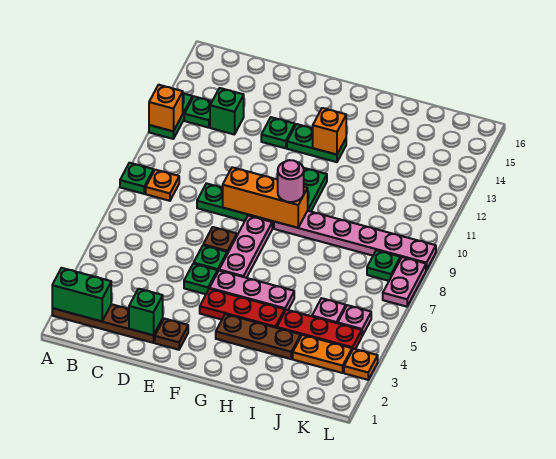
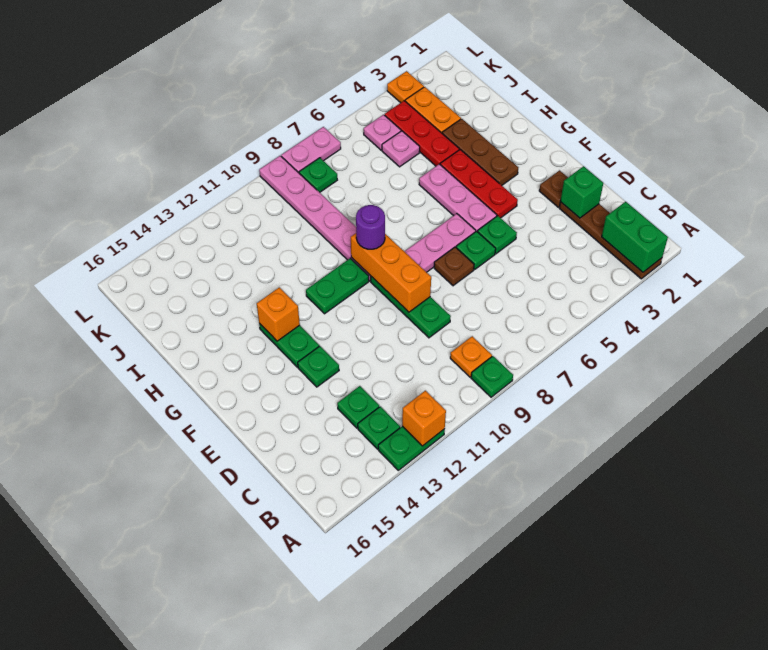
green 1x1 brick [210,88,244,134] -> green 1x1 plate [337,386,379,428]
pink 1x1 round brick [278,160,304,202] -> purple 1x1 round brick [356,205,385,249]

